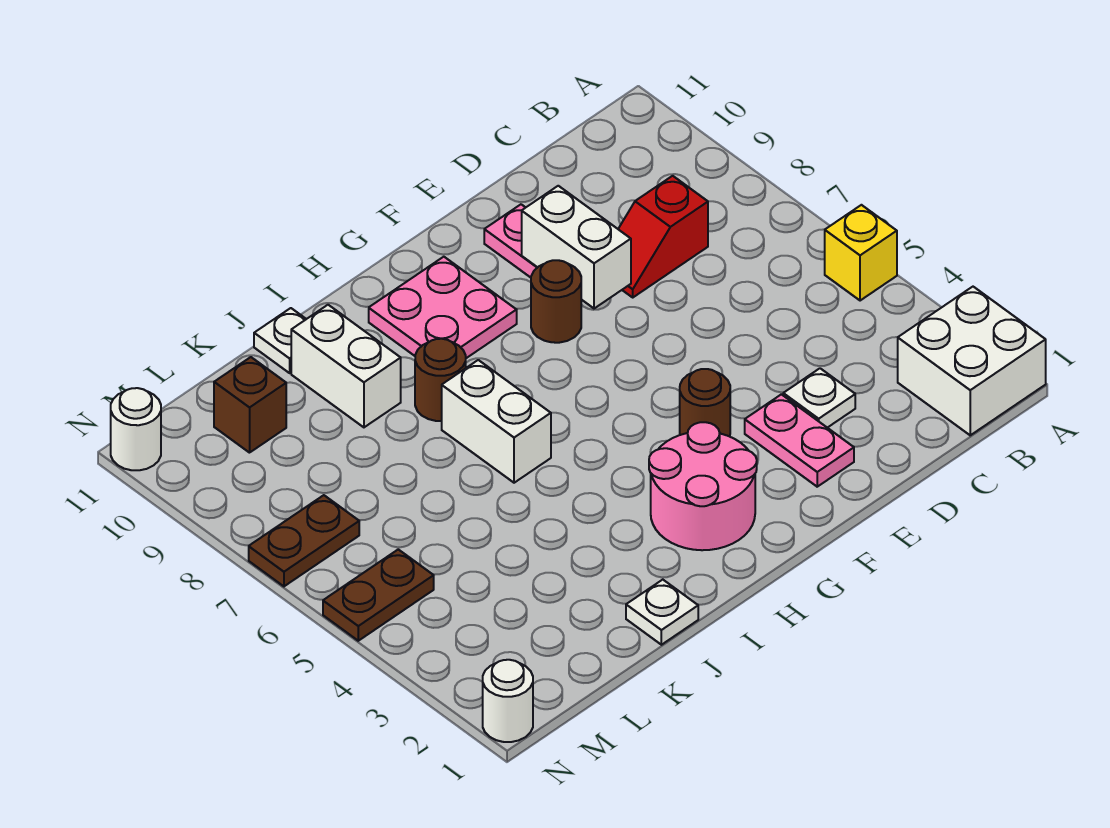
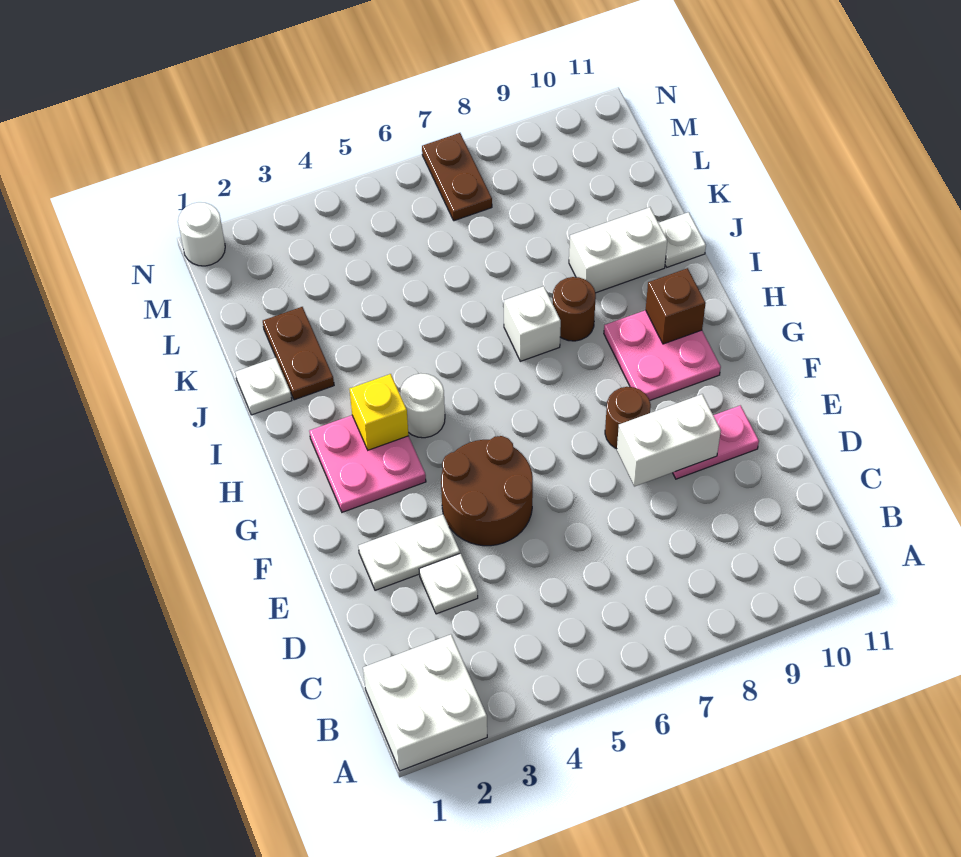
yellow 1x1 brick [825,205,897,301] -> yellow 1x1 brick moved to [350,374,409,450]
red 1x2 slope [618,176,708,297] -> none
pink 1x2 plate [745,394,854,487] -> white 1x2 plate [358,514,460,590]
brown 1x1 round brick [680,369,730,437] -> brown 2x2 round brick [441,436,533,546]
pink 2x2 round brick [649,422,757,550] -> pink 2x2 plate [309,415,426,512]
white 1x2 brick [442,360,551,483] -> white 1x1 brick [504,286,561,361]
brown 1x1 brick [214,357,286,453] -> brown 1x1 brick moved to [646,268,706,344]
brown 1x2 plate [323,549,434,641] -> brown 1x2 plate moved to [263,307,334,400]
white 1x1 round brick [111,388,161,470] -> white 1x1 round brick moved to [400,373,445,438]

